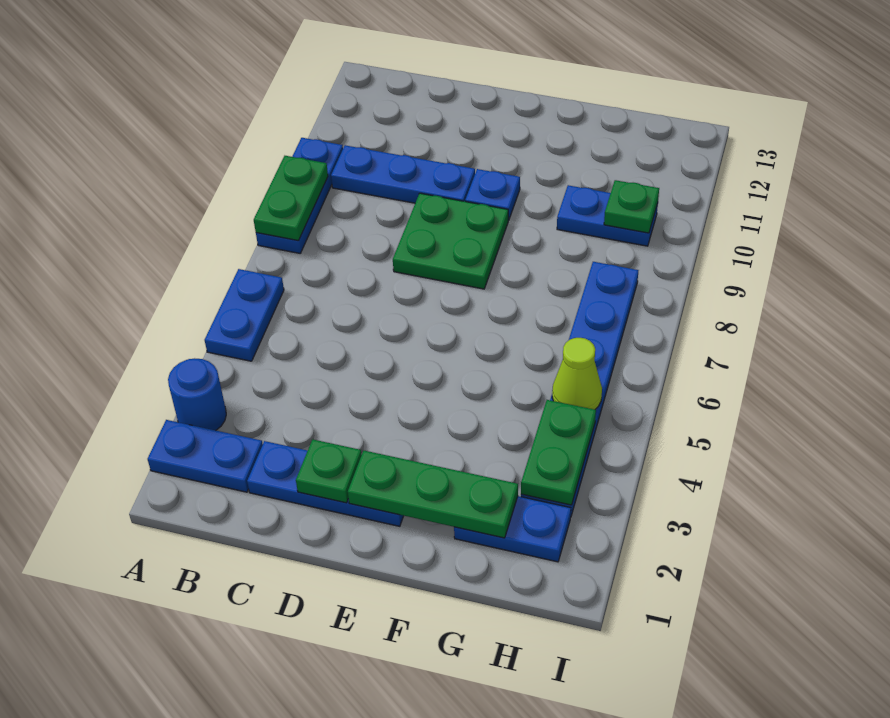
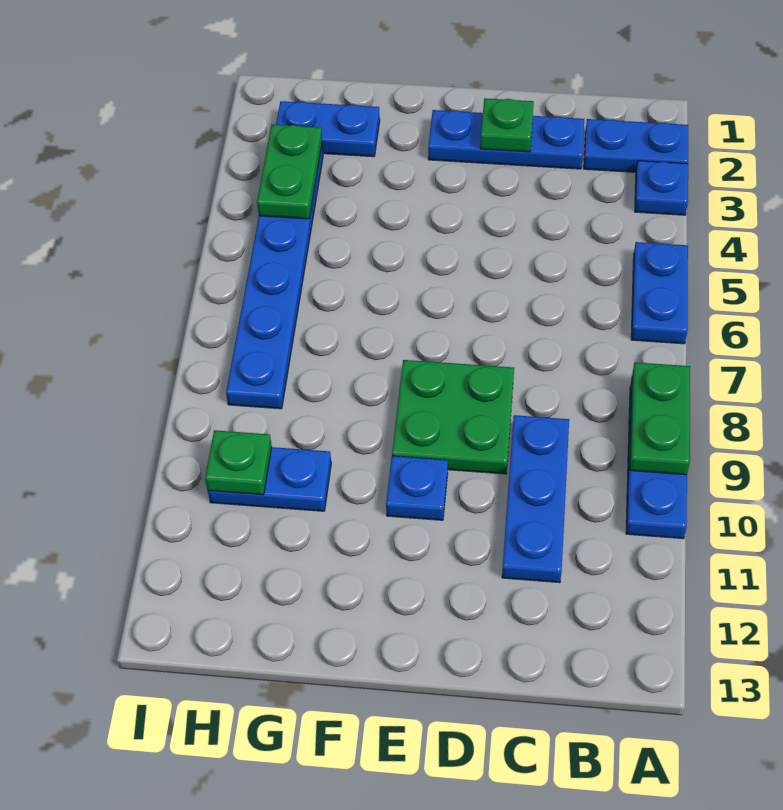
blue 1x1 round brick [168,359,226,430] -> blue 1x1 plate [635,161,688,215]
blue 1x3 plate [331,145,475,203] -> blue 1x3 plate turned to [502,415,569,583]
green 1x3 plate [348,450,518,538] -> none
lime 1x1 cone [552,338,602,410] -> none

